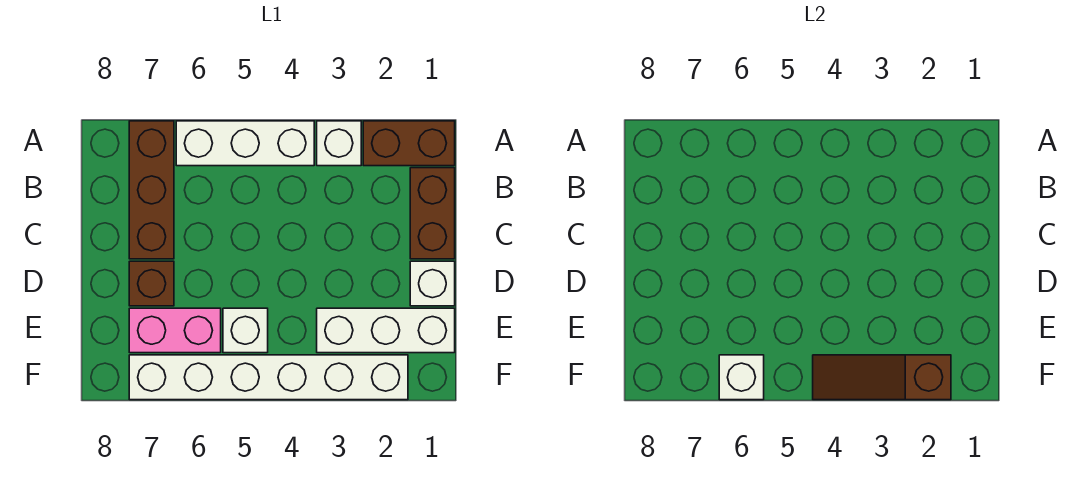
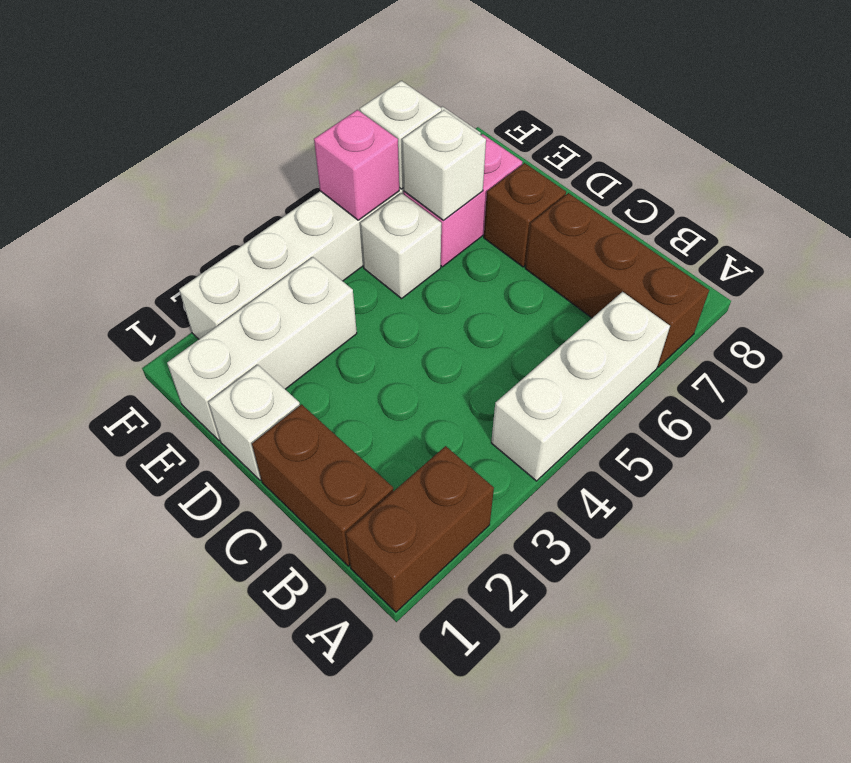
white 1x1 brick [317,121,361,166] -> white 1x1 brick moved to [402,110,486,220]
brown 1x3 slope [813,355,951,400] -> none
none -> pink 1x1 brick [314,110,399,220]

